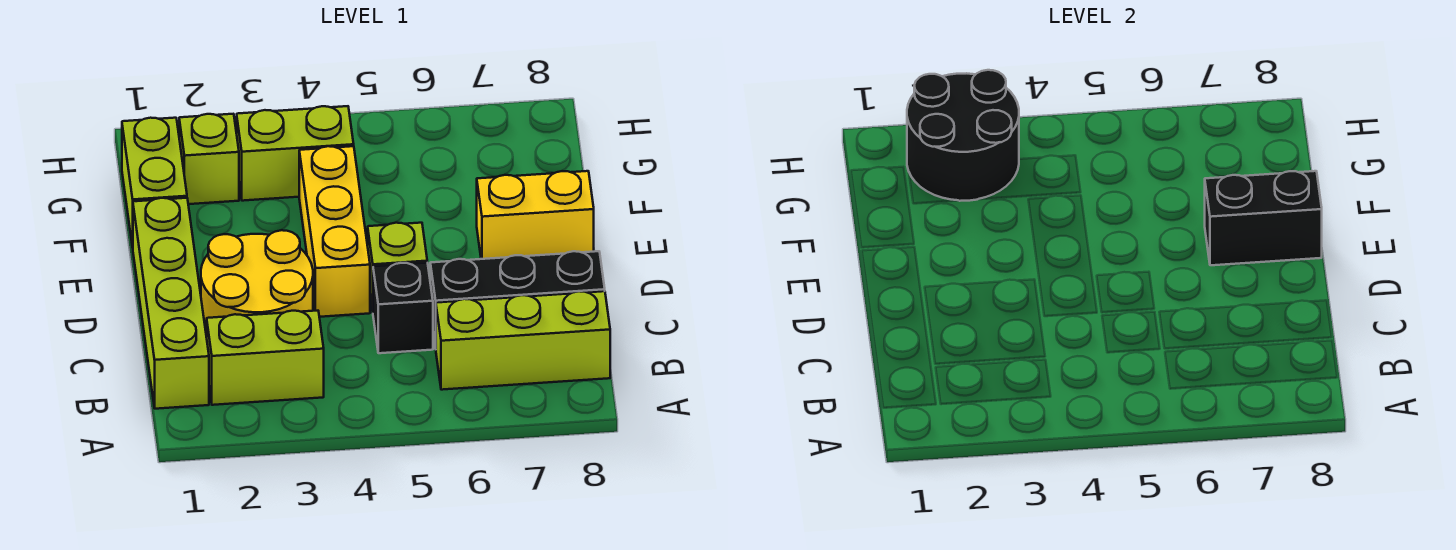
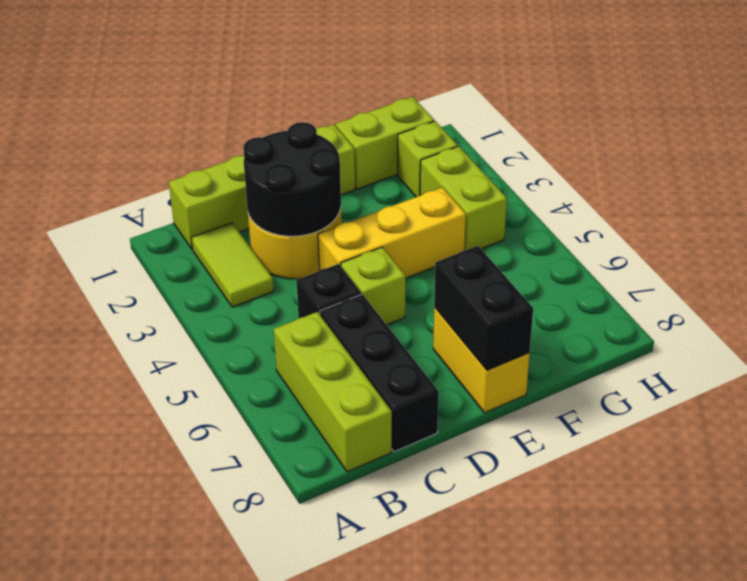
lime 1x2 brick [207,311,324,405] -> lime 1x2 tile [191,223,274,307]
black 2x2 round brick [907,70,1019,201] -> black 2x2 round brick moved to [243,122,341,236]

